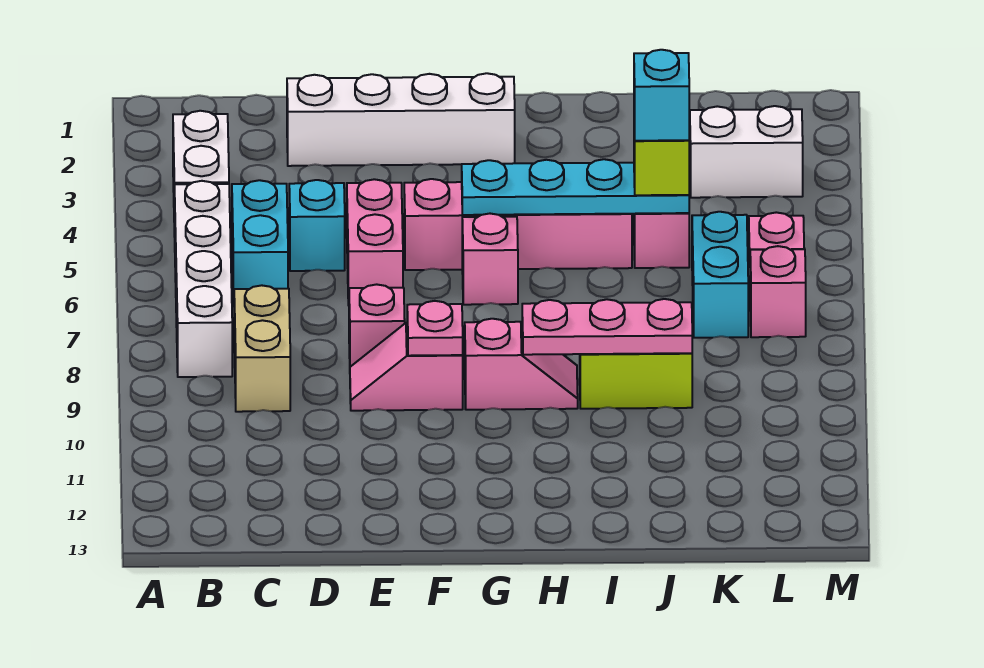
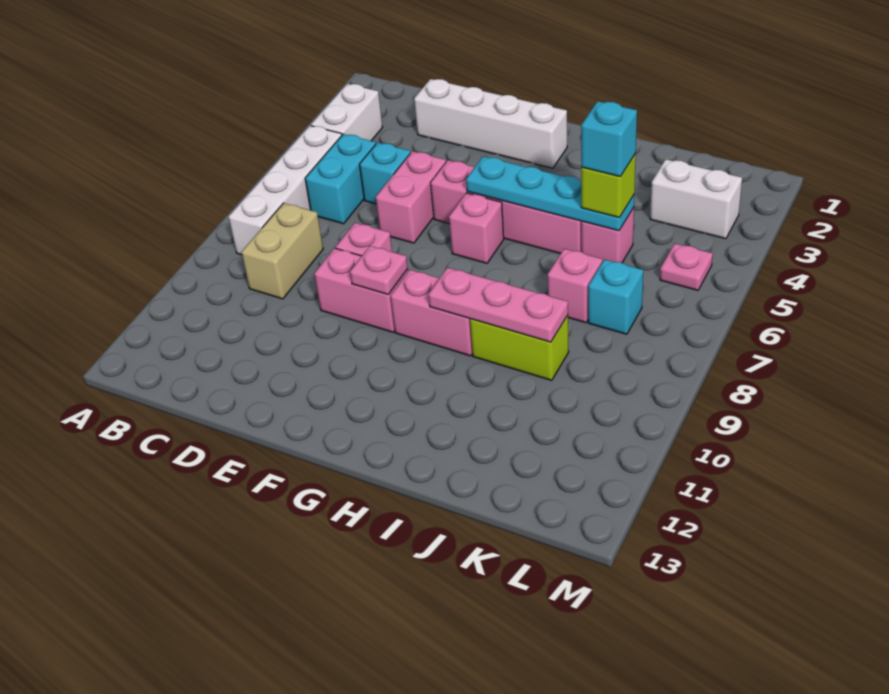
pink 1x2 slope [350,323,463,411] -> pink 1x2 brick [314,248,408,332]
pink 1x2 slope [465,319,578,410] -> pink 1x2 brick [390,270,472,356]
cyan 1x2 brick [692,212,748,338] -> cyan 1x1 brick [588,260,643,334]
pink 1x1 brick [750,246,806,337] -> pink 1x1 brick moved to [548,249,602,323]

